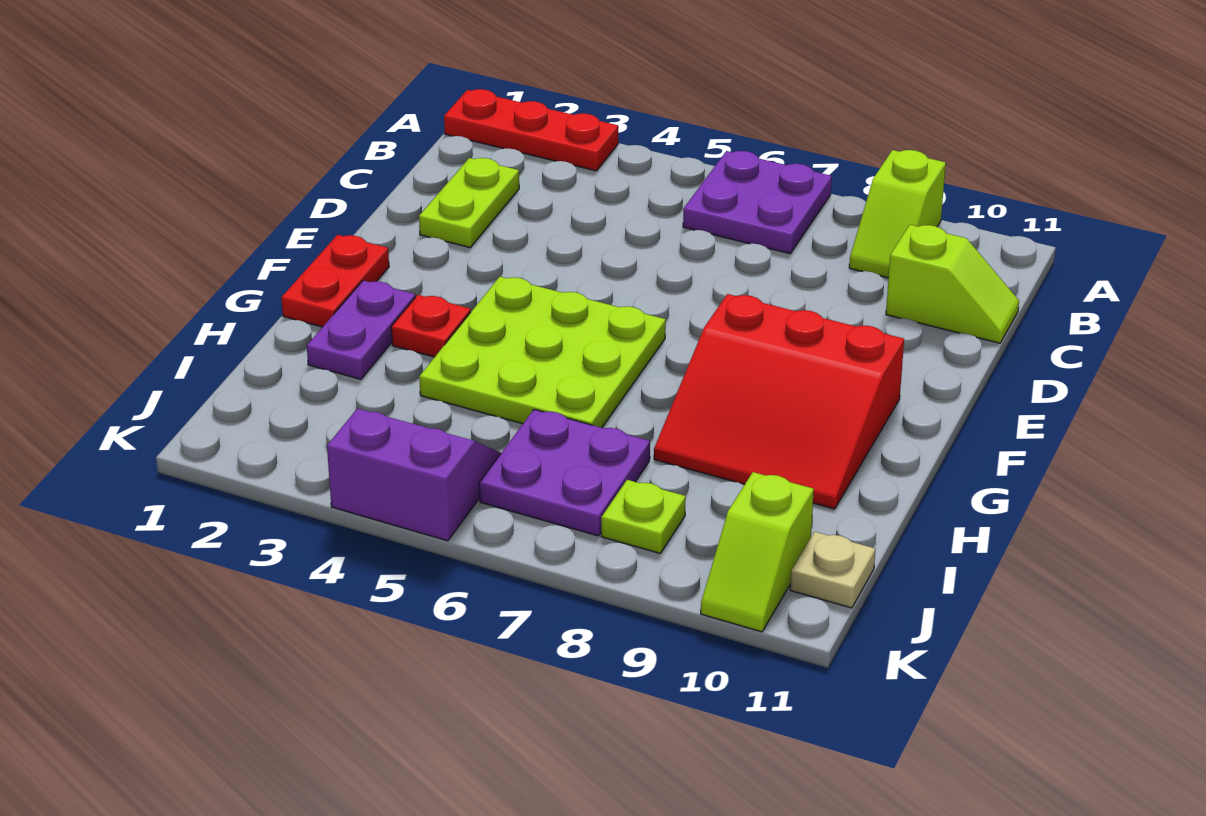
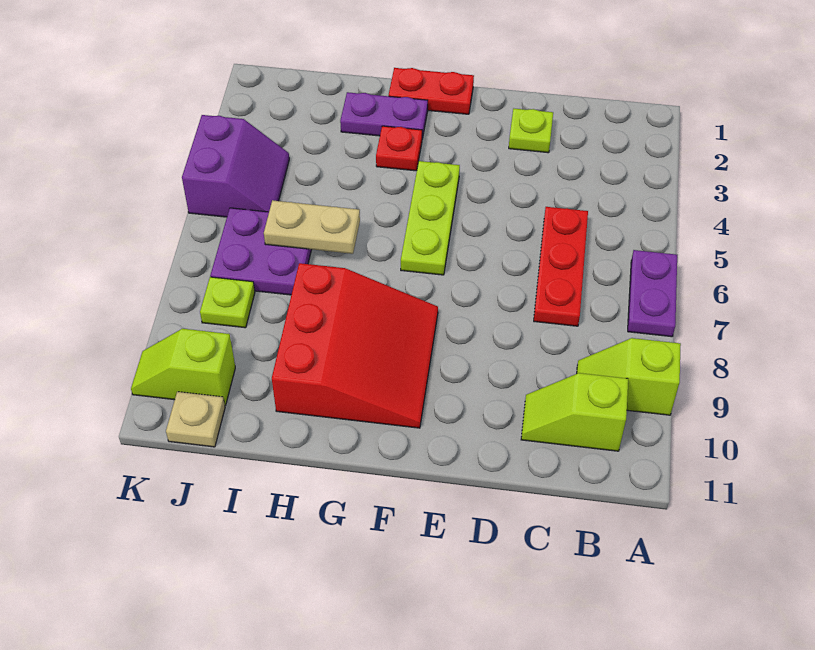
red 1x3 plate [444,89,618,171] -> red 1x3 plate moved to [534,207,588,326]
purple 2x2 plate [683,151,832,254] -> purple 1x2 plate [628,250,677,337]
lime 1x2 plate [419,158,519,248] -> lime 1x1 plate [509,109,553,153]
lime 1x2 slope [886,225,1019,343] -> lime 1x2 slope turned to [521,373,628,451]
lime 3x3 plate [419,277,666,428] -> lime 1x3 plate [401,161,460,275]
red 3x3 slope [654,294,904,509] -> red 3x3 slope turned to [272,263,438,428]
none -> tan 1x2 plate [264,200,360,254]

